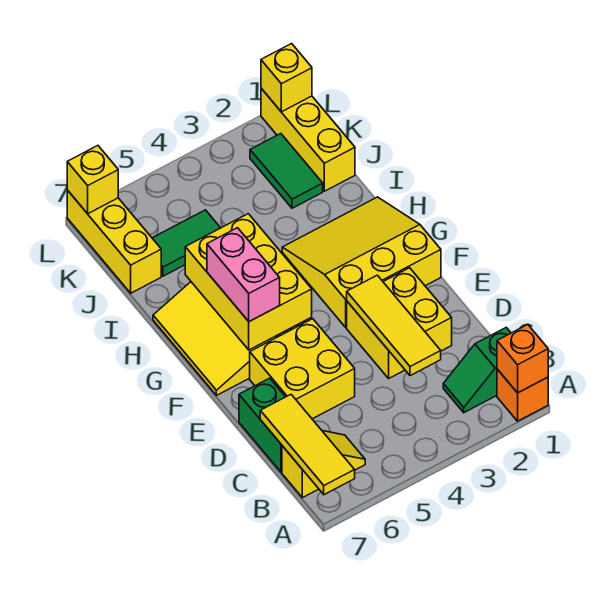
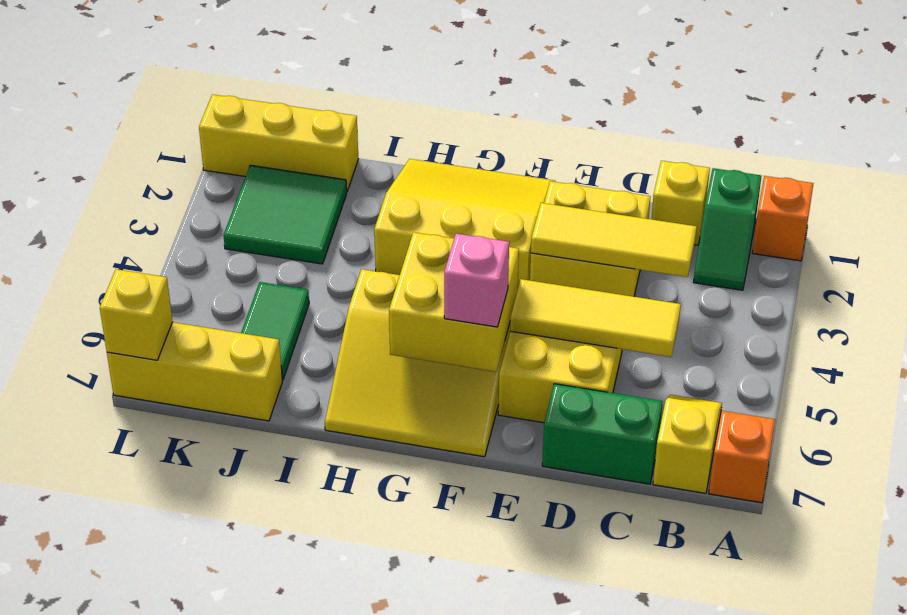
orange 1x1 brick [497,325,548,393] -> orange 1x1 brick moved to [709,411,775,503]
yellow 1x3 tile [260,395,355,495] -> yellow 1x3 tile moved to [510,279,681,357]
yellow 3x3 slope [282,197,441,327] -> yellow 3x3 slope turned to [374,159,555,287]
yellow 2x3 brick [185,214,312,350] -> yellow 2x2 brick [389,232,519,372]
pink 1x2 brick [207,228,280,322] -> pink 1x1 brick [444,234,509,327]
green 1x2 tile [250,134,323,208] -> green 2x2 tile [223,165,347,264]
yellow 1x1 brick [261,44,312,112] -> yellow 1x1 brick moved to [651,161,710,245]

